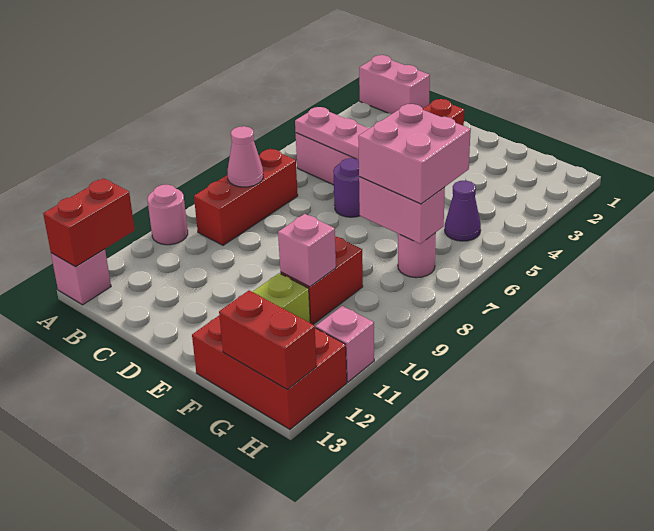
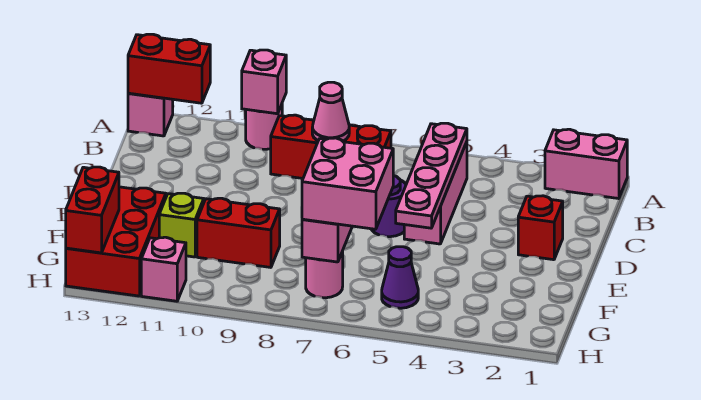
pink 1x2 brick [359,55,430,114] -> pink 1x2 brick turned to [545,129,627,199]
pink 1x1 brick [278,214,336,287] -> pink 1x1 brick moved to [242,50,286,114]

